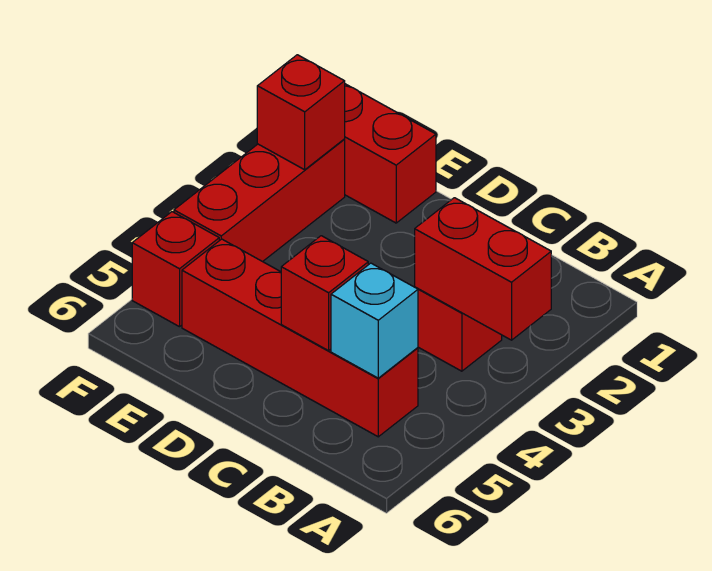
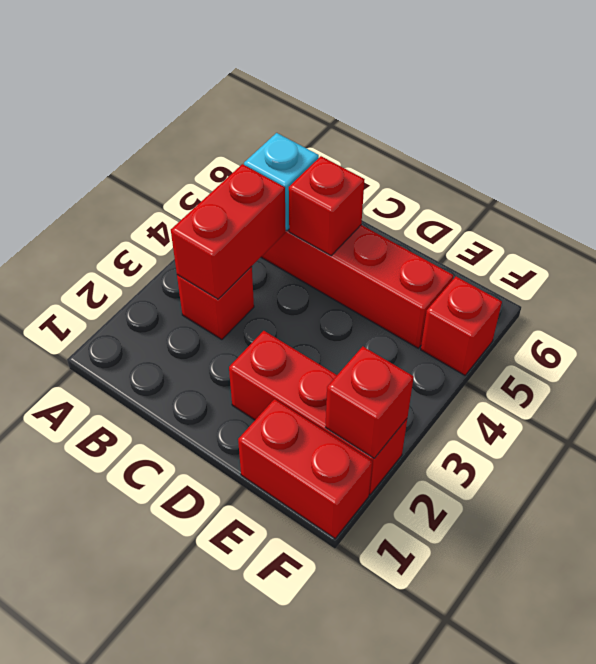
red 1x2 brick [415,198,551,340] -> red 1x2 brick turned to [171,164,286,299]
red 1x3 brick [174,140,345,262] -> red 1x3 brick turned to [229,331,407,495]

